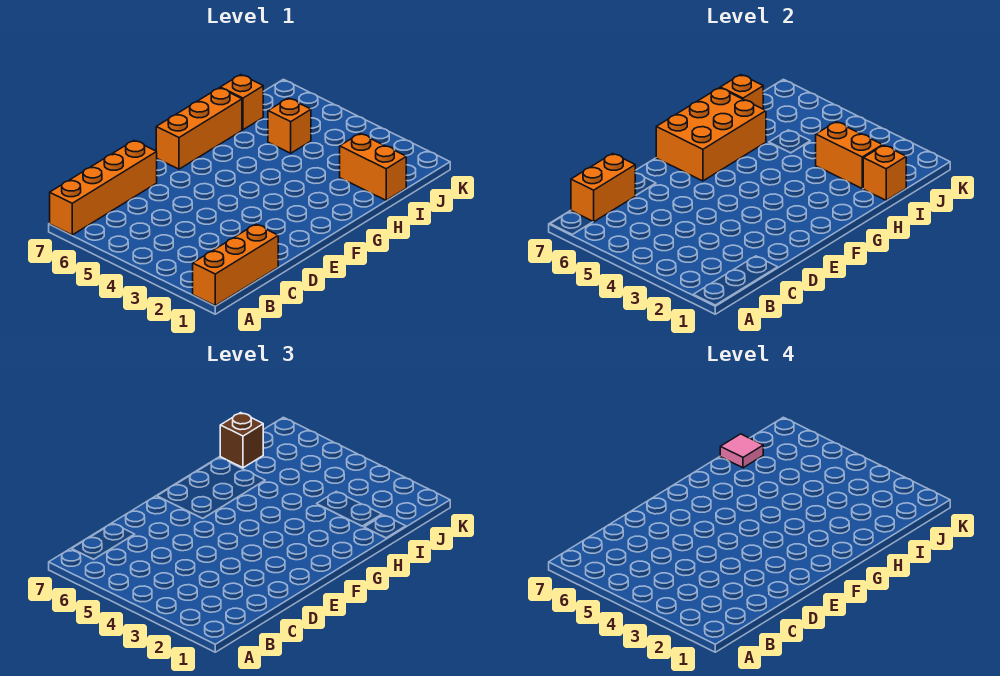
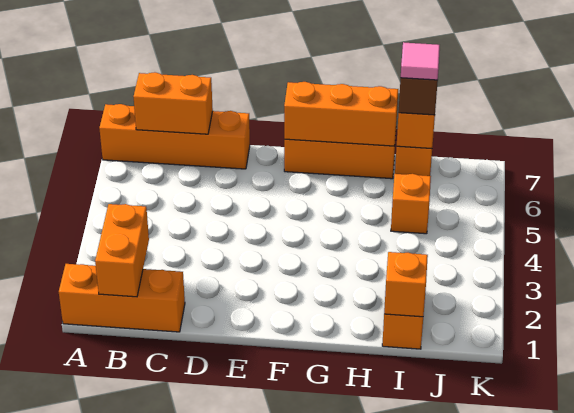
orange 2x3 brick [656,88,766,181] -> orange 1x3 brick [284,82,398,146]
orange 1x2 brick [816,122,883,189] -> orange 1x2 brick moved to [95,204,149,297]

